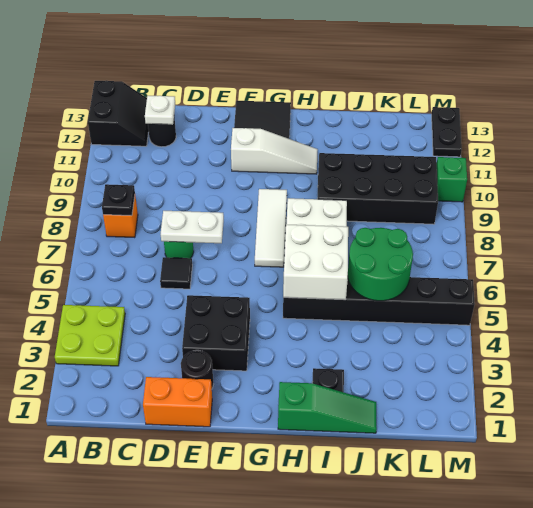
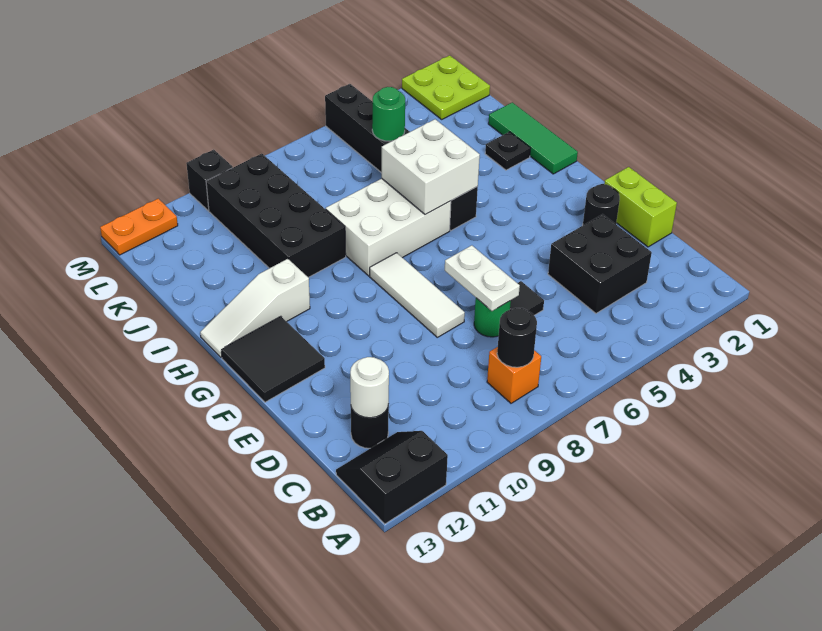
lime 2x2 plate [55,305,125,366] -> lime 2x2 plate moved to [402,55,490,119]
black 1x1 plate [102,184,135,216] -> black 1x1 round brick [497,308,537,367]
white 1x1 plate [145,96,175,125] -> white 1x1 round brick [350,357,389,418]
orange 1x2 brick [143,377,212,427] -> lime 1x2 brick [604,167,677,247]
black 2x2 brick [182,295,250,371] -> black 2x2 brick moved to [548,214,652,313]
white 1x3 slope [231,128,318,174] -> white 1x3 slope turned to [200,259,310,358]
white 1x3 tile [255,189,287,267] -> white 1x3 tile turned to [370,253,465,337]
green 1x3 slope [278,382,377,433] -> green 1x3 tile [488,102,578,174]
green 2x2 round brick [348,228,413,301] -> green 1x1 round brick [372,87,405,141]
green 1x1 brick [437,157,467,202] -> black 1x1 brick [186,150,233,211]
black 1x2 plate [432,107,462,157] -> orange 1x2 plate [100,199,178,255]

